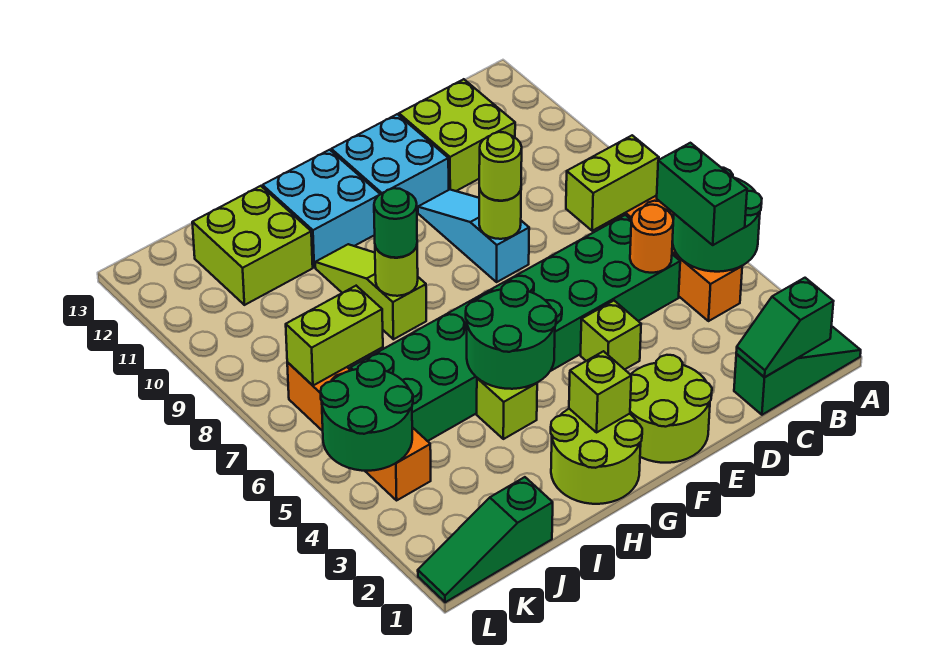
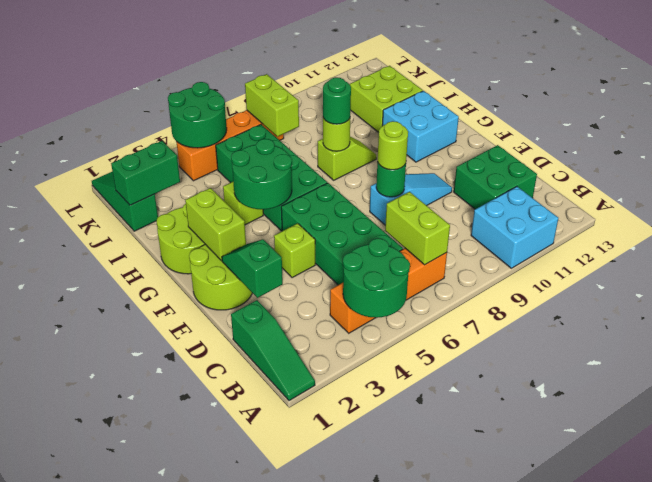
green 1x2 slope [736,278,834,377] -> green 1x2 slope moved to [222,240,283,298]
green 1x2 brick [657,143,747,245] -> green 1x2 brick moved to [111,141,180,205]
orange 1x1 round brick [630,205,673,273] -> none
lime 2x2 brick [399,79,515,191] -> green 2x2 brick [454,145,537,209]
lime 1x1 round brick [479,188,521,239] -> green 1x1 round brick [376,162,406,197]
cyan 2x2 brick [331,114,449,212] -> cyan 2x2 brick moved to [471,187,558,268]
lime 1x1 brick [569,351,631,432] -> lime 1x2 brick [185,188,246,261]
lime 1x3 slope [315,244,426,339] -> lime 1x2 slope [318,137,376,180]

